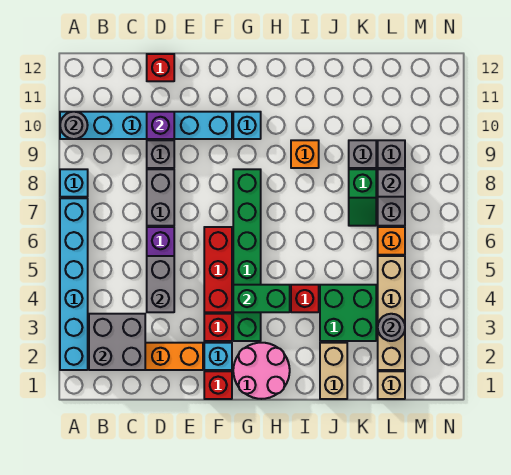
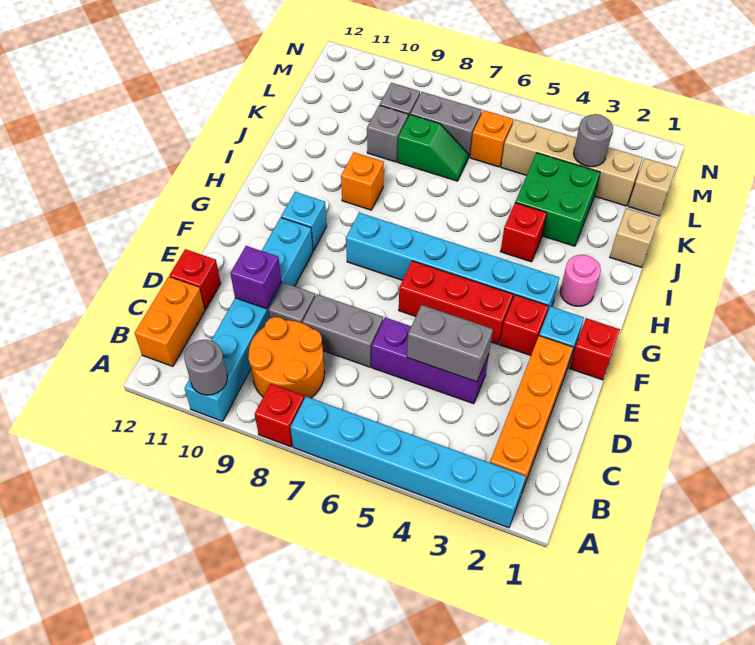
cyan 1x1 brick [60,169,88,197] -> red 1x1 brick [255,384,304,447]
grey 2x2 brick [89,314,145,370] -> none
none -> orange 2x2 round brick [248,317,325,398]
none -> orange 1x2 brick [135,277,205,366]
pink 2x2 round brick [233,343,290,399] -> pink 1x1 round brick [560,255,601,306]
green 1x6 brick [233,169,261,341] -> cyan 1x6 brick [346,213,559,313]
green 1x2 brick [233,285,290,312] -> none
tan 1x2 brick [320,343,347,399] -> tan 1x1 brick [610,208,658,267]
grey 1x1 brick [378,169,405,197] -> none

